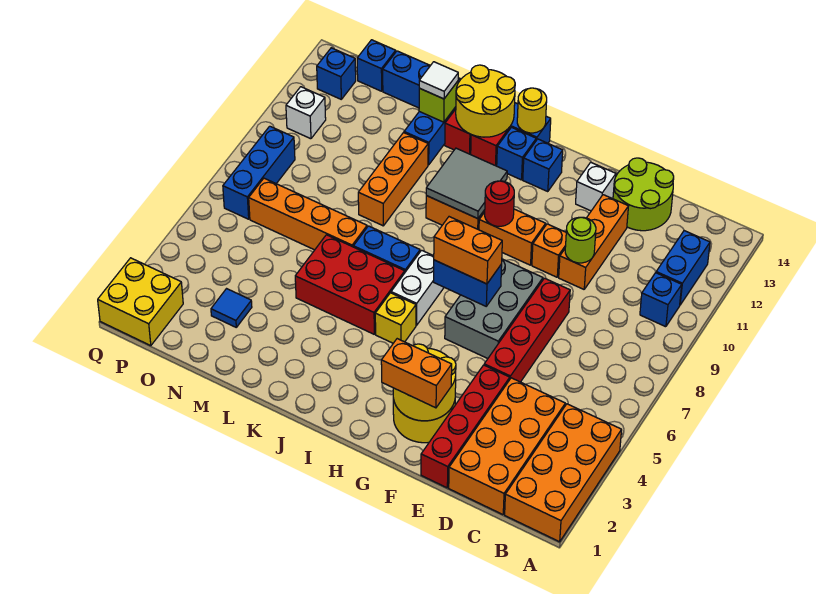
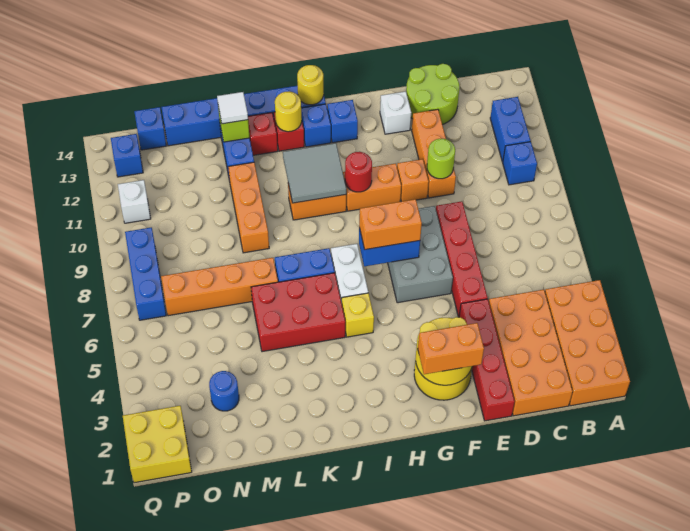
yellow 2x2 round brick [456,65,515,137] -> yellow 1x1 round brick [275,91,302,132]
blue 1x1 tile [211,289,252,327] -> blue 1x1 round brick [209,371,239,411]

